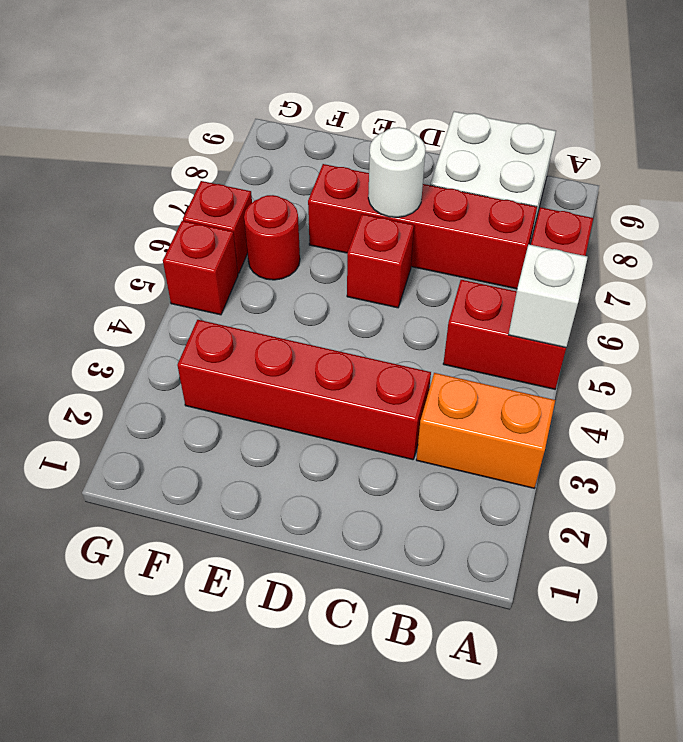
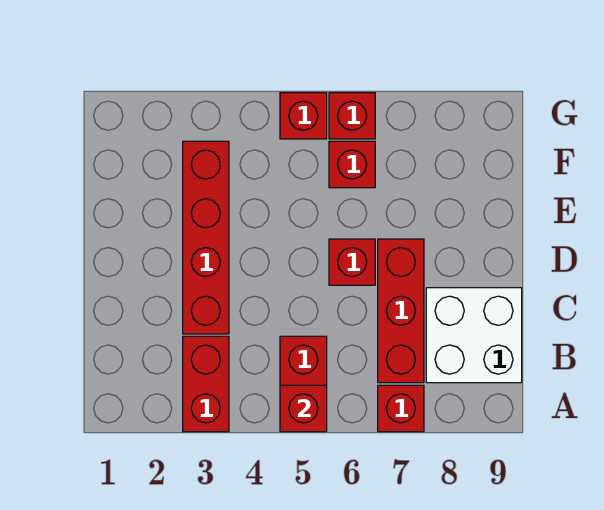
orange 1x2 brick [416,373,555,488] -> red 1x2 brick [183,336,229,432]
white 1x1 brick [509,244,588,348] -> red 1x1 brick [280,385,327,432]
red 1x4 brick [308,164,537,289] -> red 1x3 brick [378,239,424,383]
white 1x1 round brick [368,127,426,217] -> none
red 1x1 round brick [244,195,300,280] -> red 1x1 brick [329,141,375,188]

